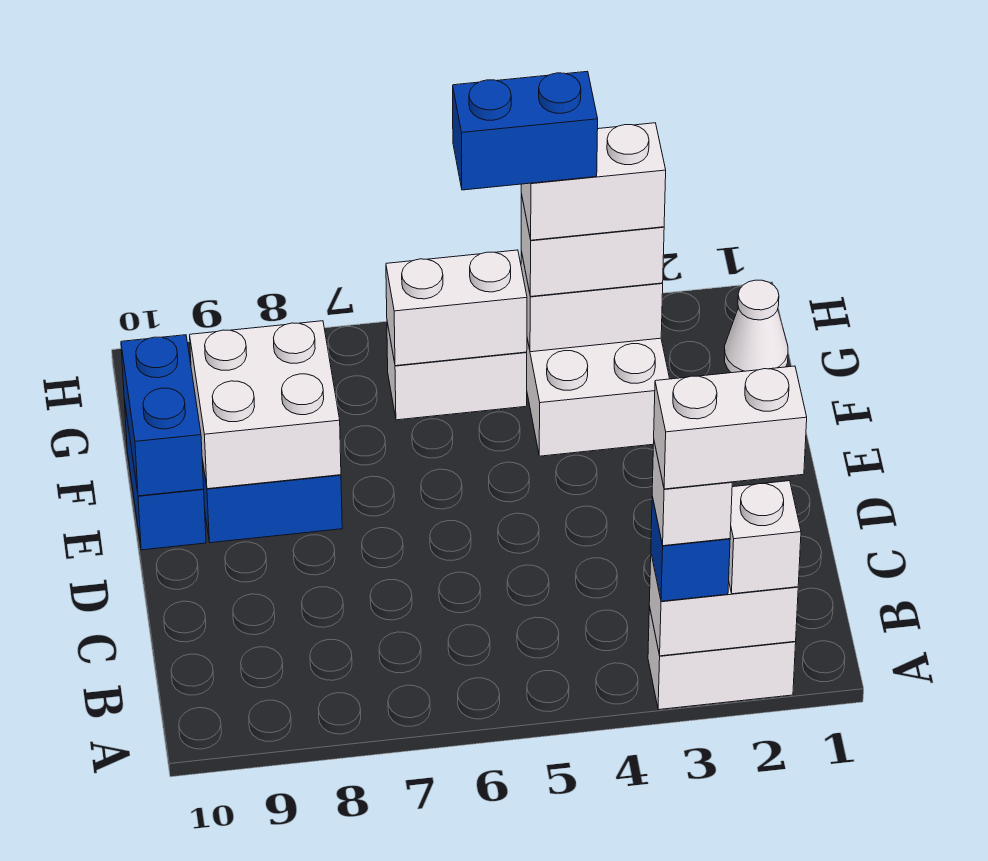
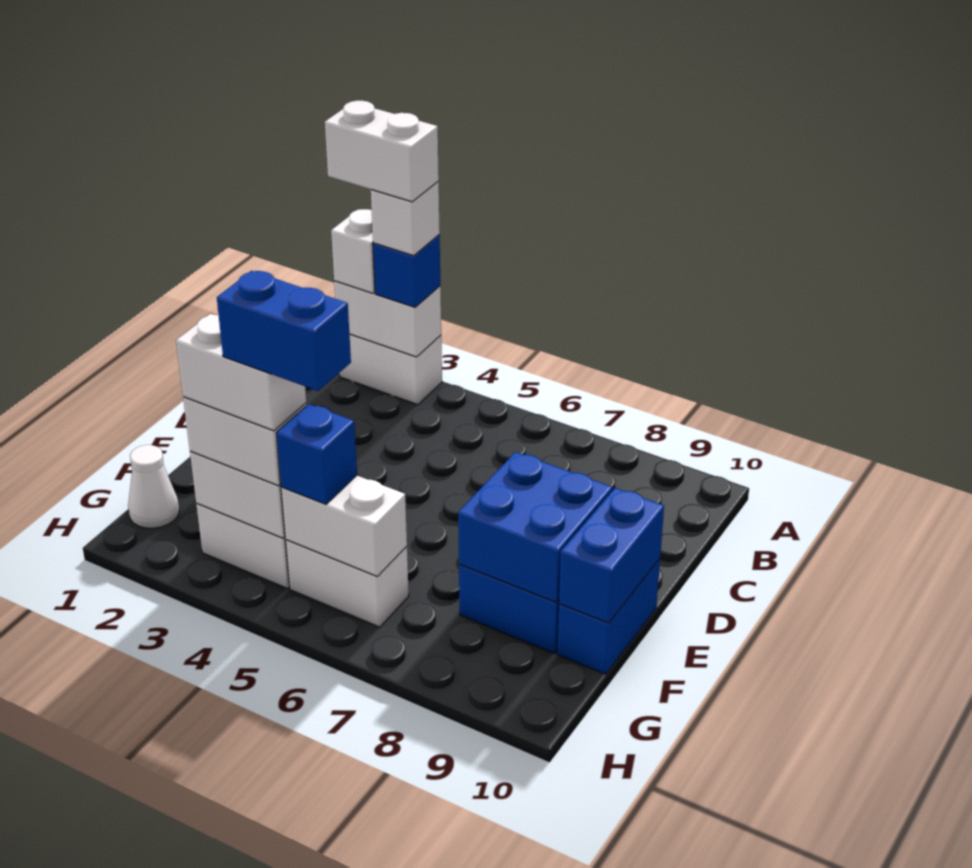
white 2x2 brick [190,321,341,489] -> blue 2x2 brick [458,452,612,603]
none -> blue 1x1 brick [276,404,357,504]

